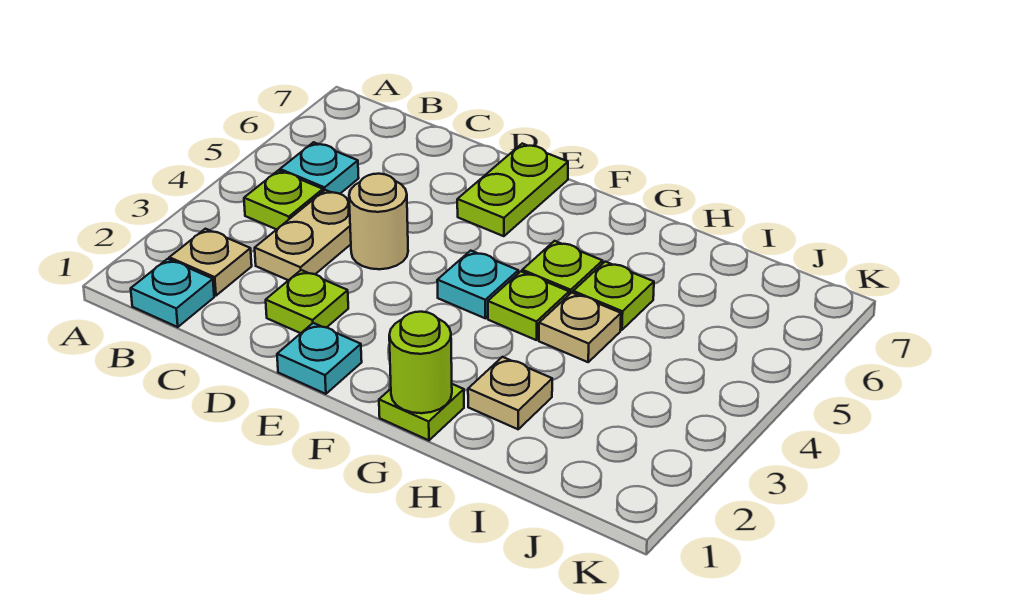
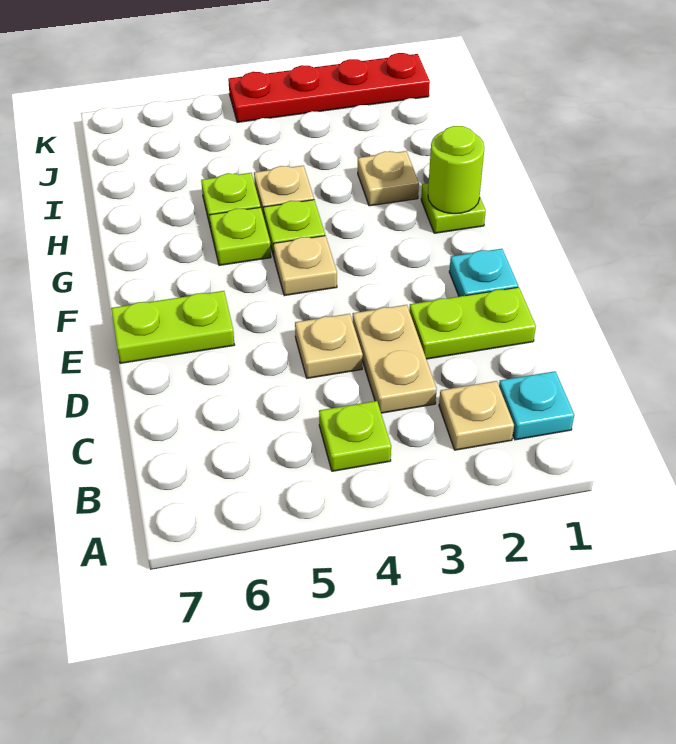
cyan 1x1 plate [280,142,359,194] -> none
tan 1x2 plate [255,190,351,280] -> tan 1x2 plate turned to [353,305,437,413]
lime 1x1 plate [266,270,348,333] -> lime 1x2 plate [409,287,536,359]
tan 1x1 round brick [349,174,408,269] -> tan 1x1 plate [295,314,363,378]
cyan 1x1 plate [437,251,518,318] -> tan 1x1 plate [274,236,337,296]
none -> red 1x4 plate [228,53,430,122]

